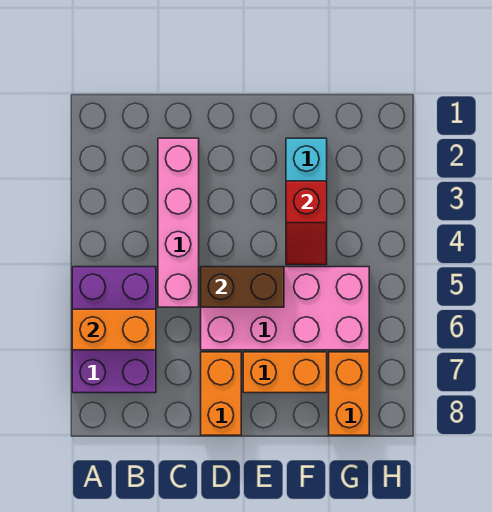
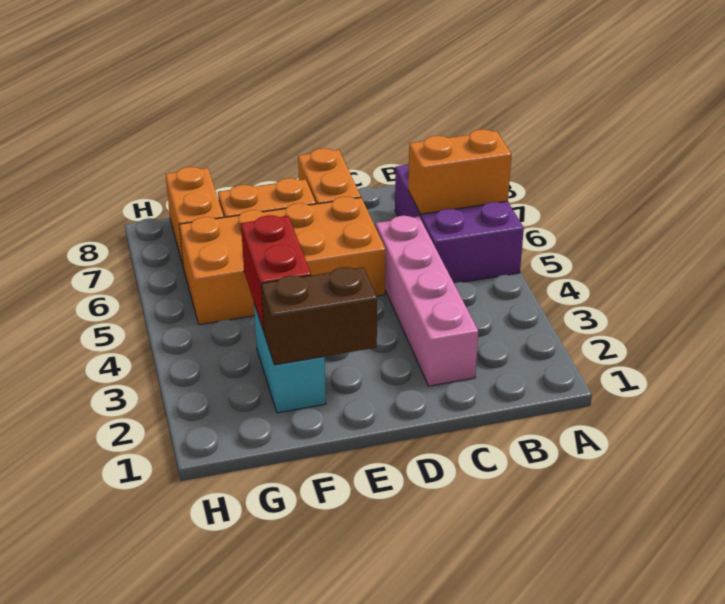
pink 2x4 brick [201,267,369,350] -> orange 2x4 brick [179,197,386,325]
brown 1x2 brick [201,267,284,307] -> brown 1x2 brick moved to [261,267,377,365]
red 1x2 slope [286,181,327,265] -> red 1x2 brick [241,215,311,331]

